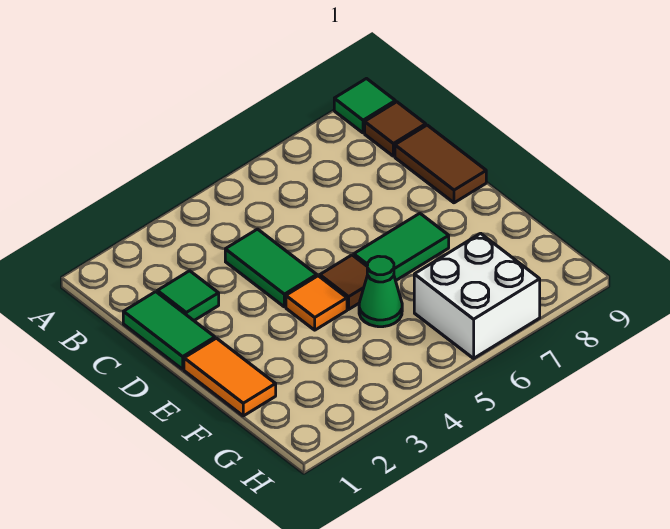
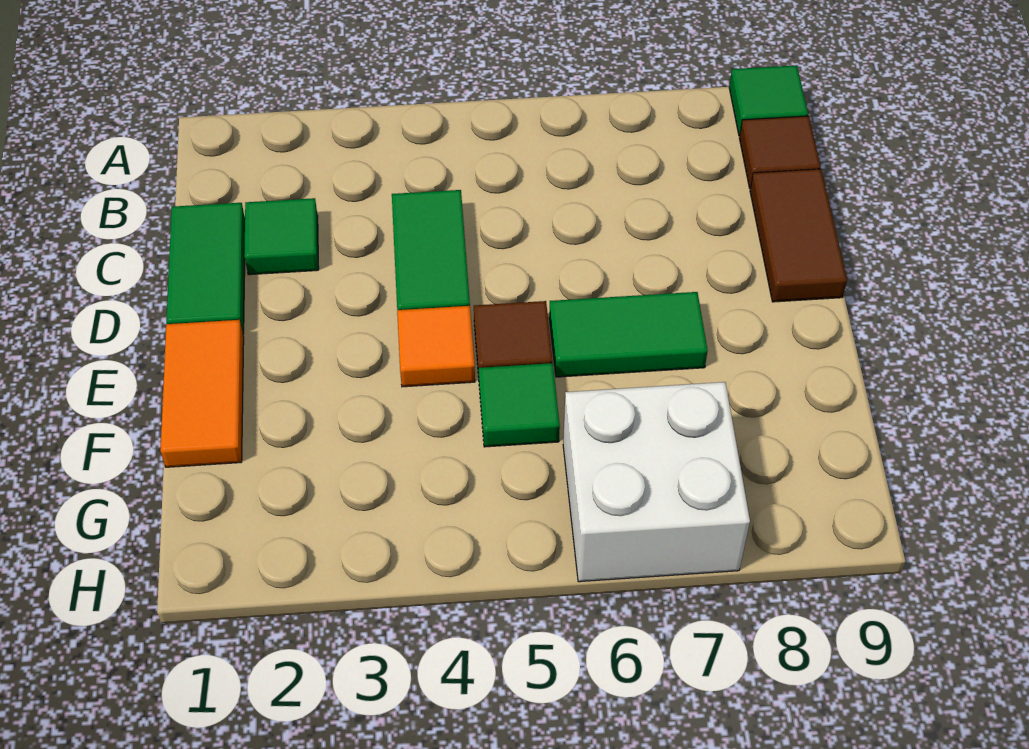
green 1x1 cone [359,256,402,327] -> green 1x1 tile [479,363,560,447]

